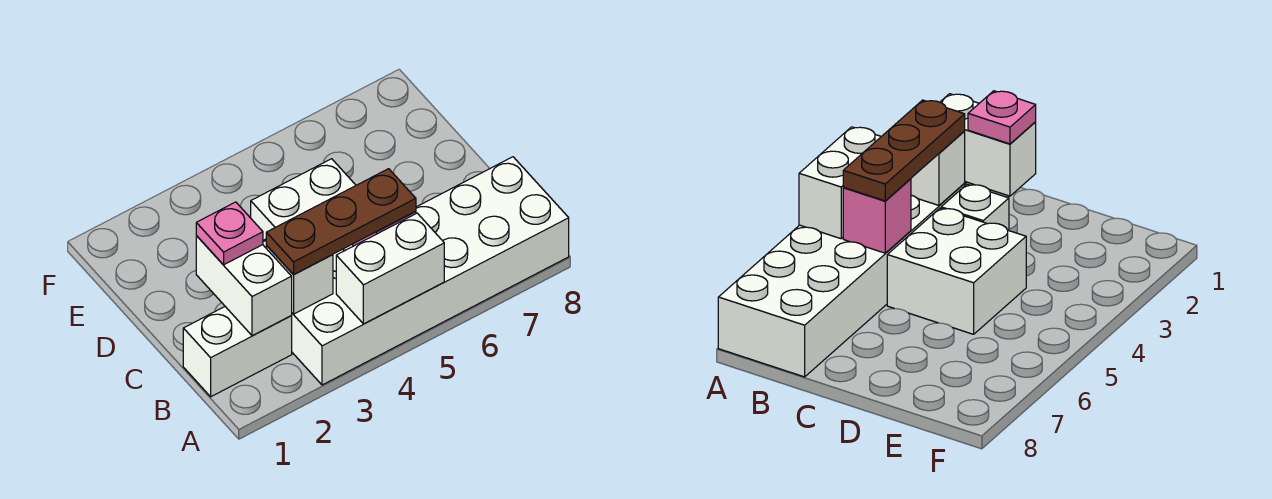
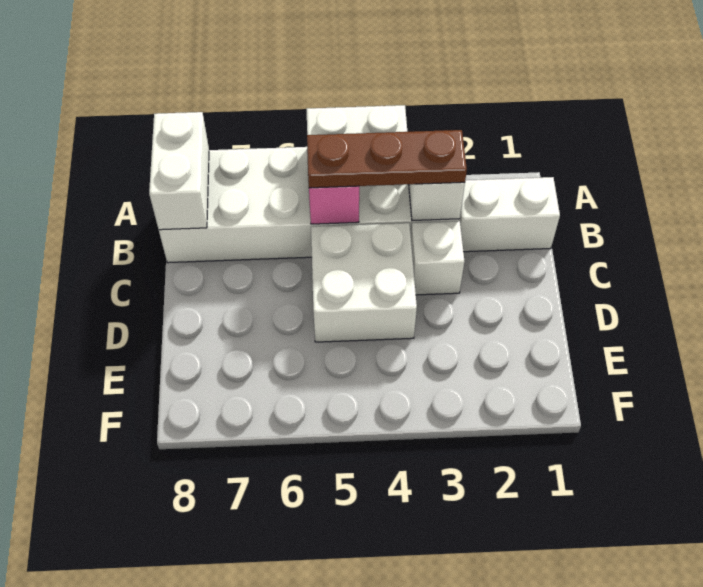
white 1x2 brick [196,236,292,336] -> white 1x2 brick moved to [149,112,209,230]
pink 1x1 plate [196,202,263,265] -> none

